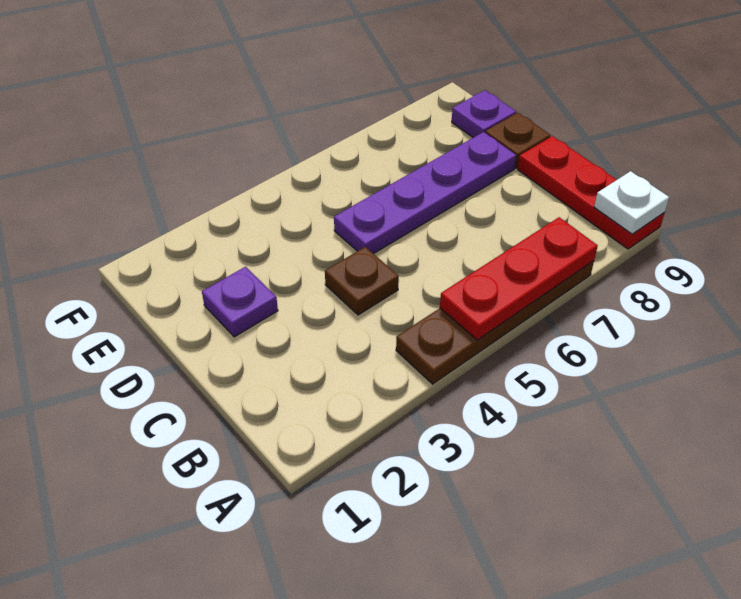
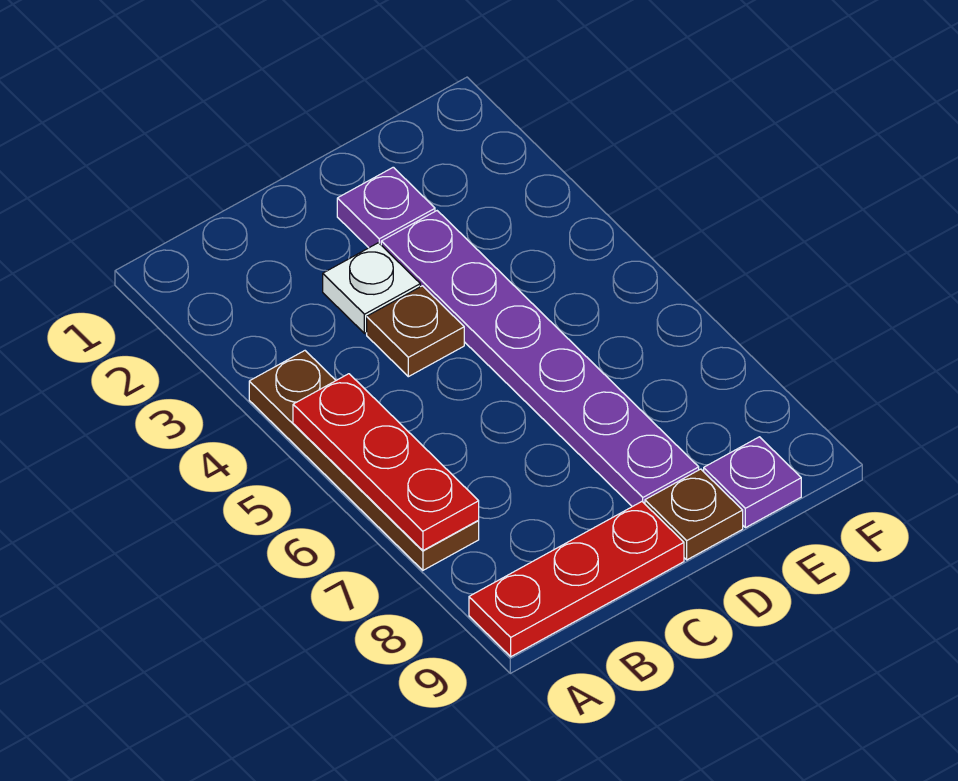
white 1x1 plate [594,171,669,234] -> white 1x1 plate moved to [323,243,420,333]
purple 1x4 plate [334,132,516,254] -> purple 1x6 plate [381,211,699,507]

